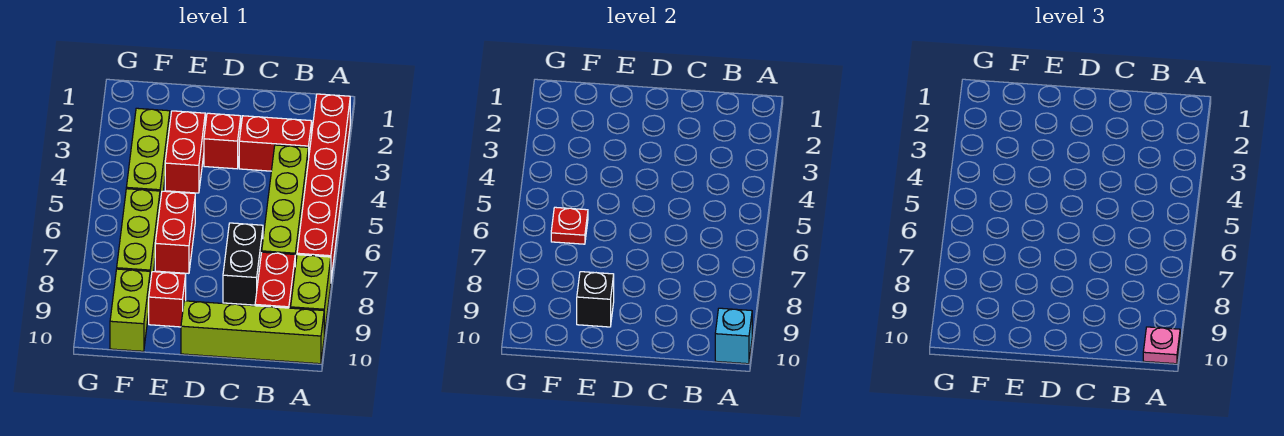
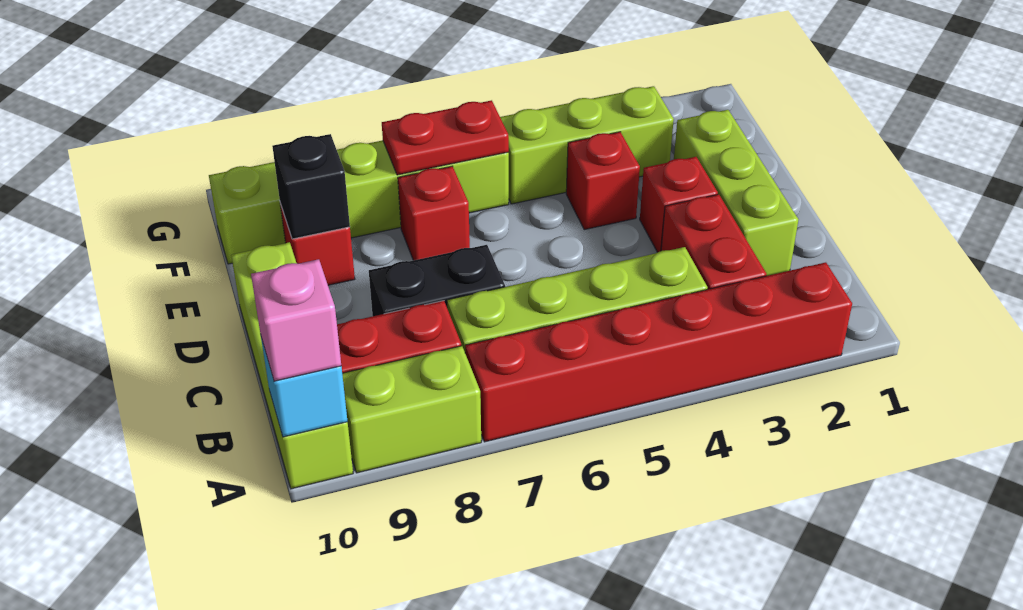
pink 1x1 plate [1143,327,1180,364] -> pink 1x1 brick [251,259,341,381]
none -> lime 1x3 brick [674,110,799,276]
red 1x2 brick [165,111,205,193] -> red 1x1 brick [566,132,640,230]
red 1x2 brick [155,191,195,273] -> red 1x1 brick [398,166,470,260]
red 1x1 plate [551,207,588,244] -> red 1x2 plate [382,100,509,175]

